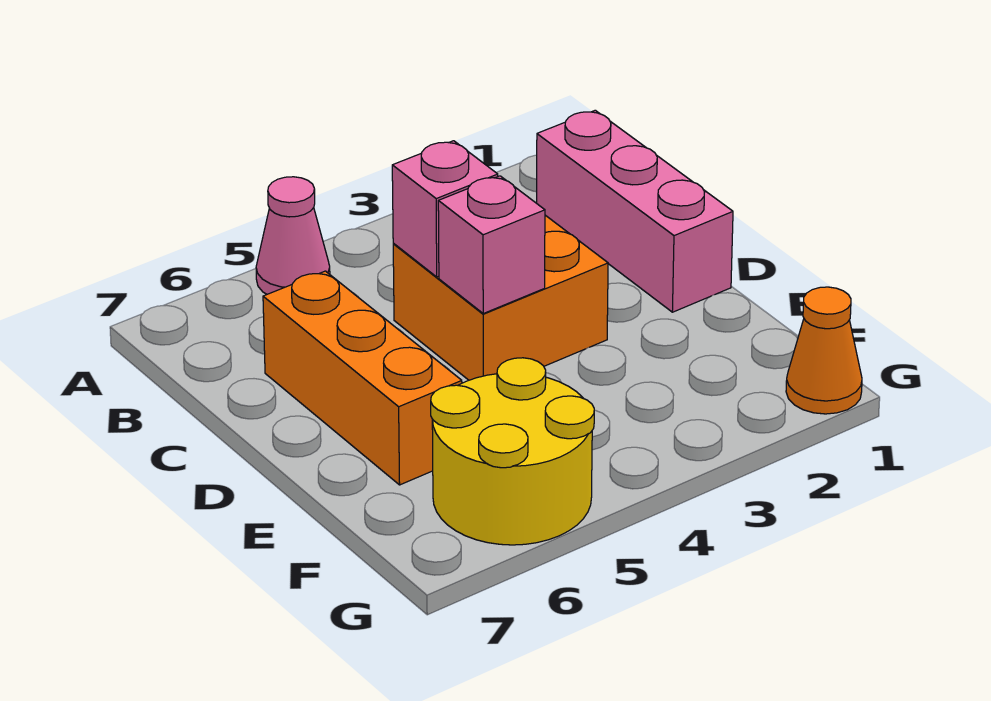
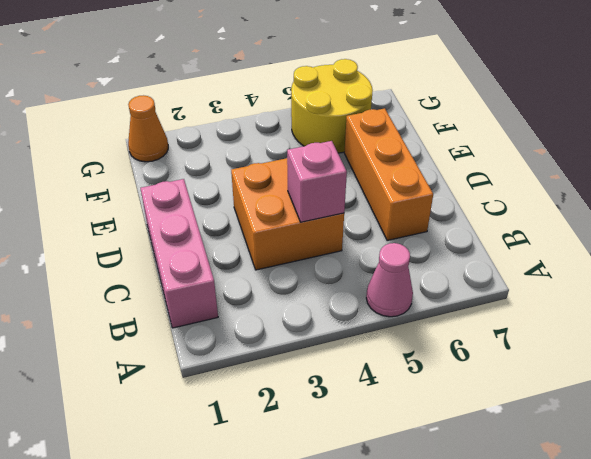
pink 1x1 brick [438,176,545,313] -> none

